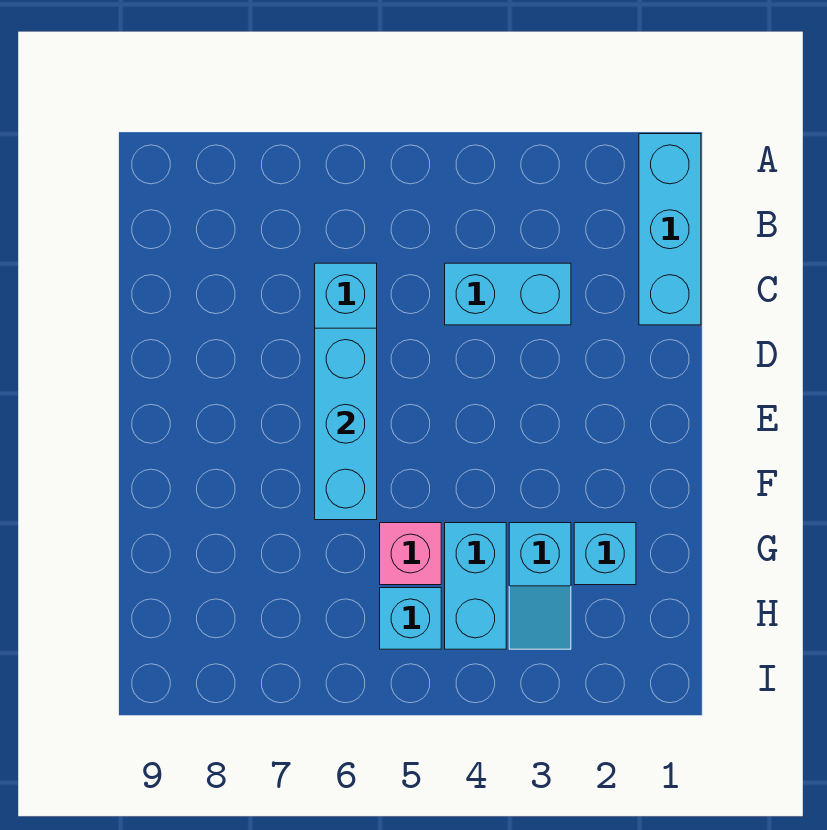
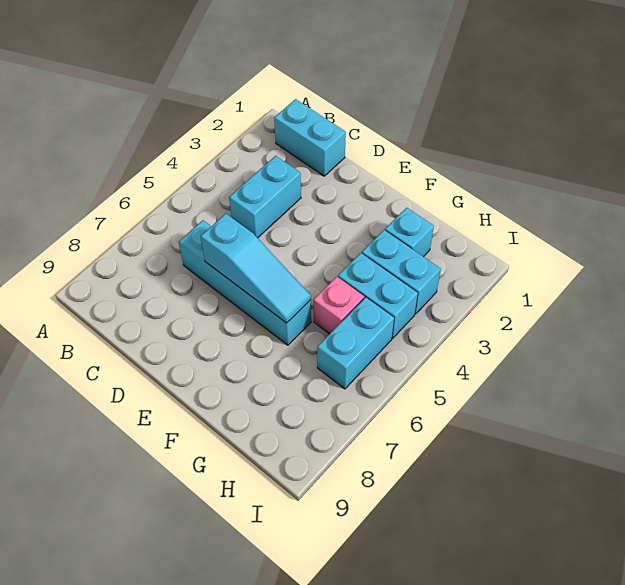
cyan 1x3 brick [639,134,701,325] -> cyan 1x2 brick [274,99,346,176]
cyan 1x3 brick [315,328,377,520] -> cyan 1x3 slope [201,214,311,323]
cyan 1x2 slope [509,523,571,649] -> cyan 1x2 brick [362,230,441,314]
cyan 1x1 brick [380,588,441,649] -> cyan 1x2 brick [317,298,394,389]

